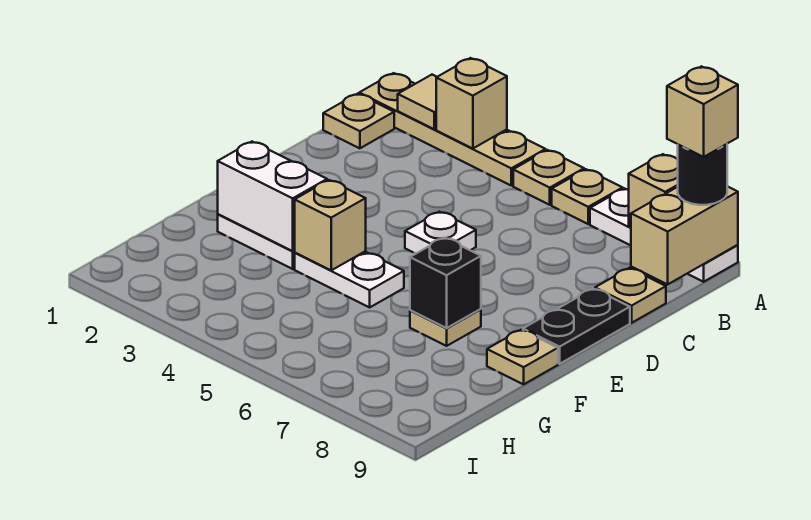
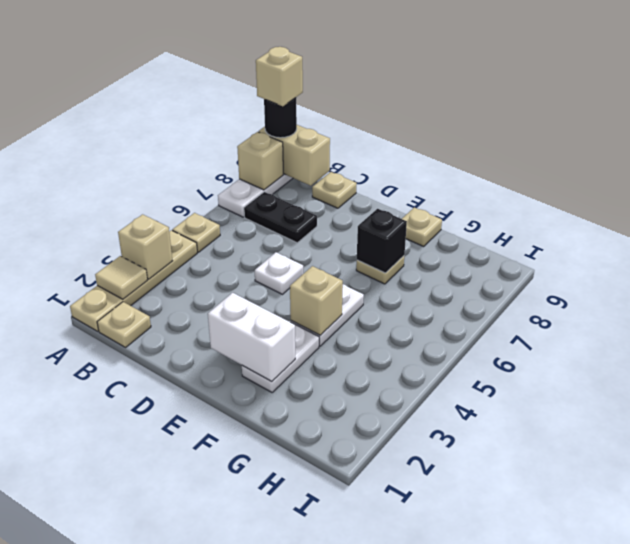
tan 1x1 plate [552,169,623,224] -> none
black 1x2 plate [523,289,630,364] -> black 1x2 plate moved to [244,192,317,243]
white 1x2 brick [218,142,327,251] -> white 1x2 brick turned to [208,293,295,382]

